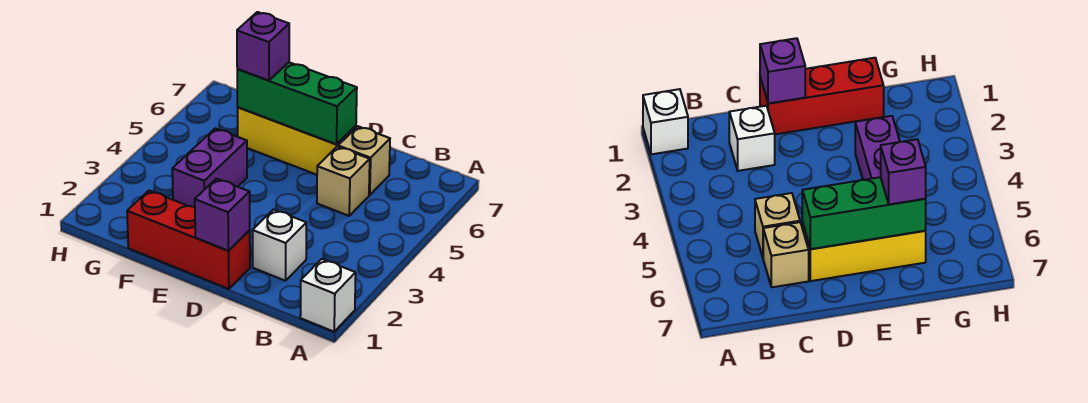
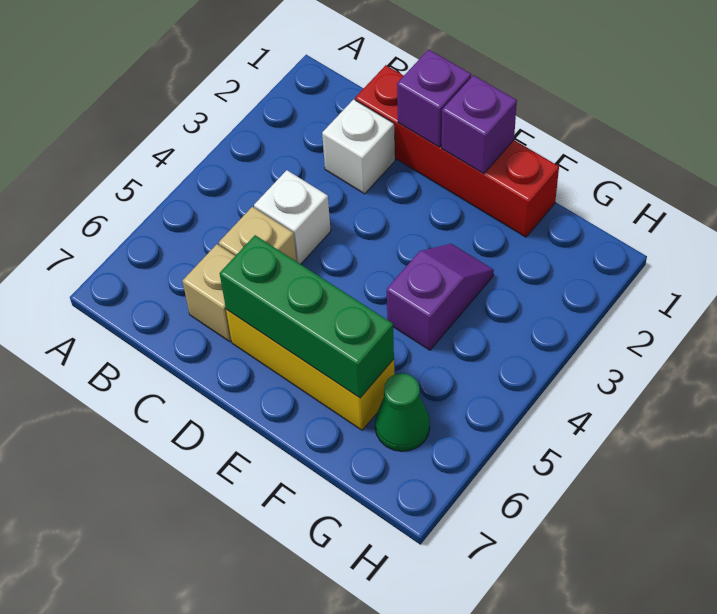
white 1x1 brick [300,259,356,332] -> white 1x1 brick moved to [254,170,331,264]
red 1x3 brick [127,191,250,289] -> red 1x4 brick [355,65,559,237]
purple 1x2 brick [172,128,247,207] -> purple 1x2 slope [387,244,494,350]
purple 1x1 brick [237,12,289,80] -> purple 1x1 brick moved to [442,75,517,174]
none -> green 1x1 cone [375,373,430,451]

